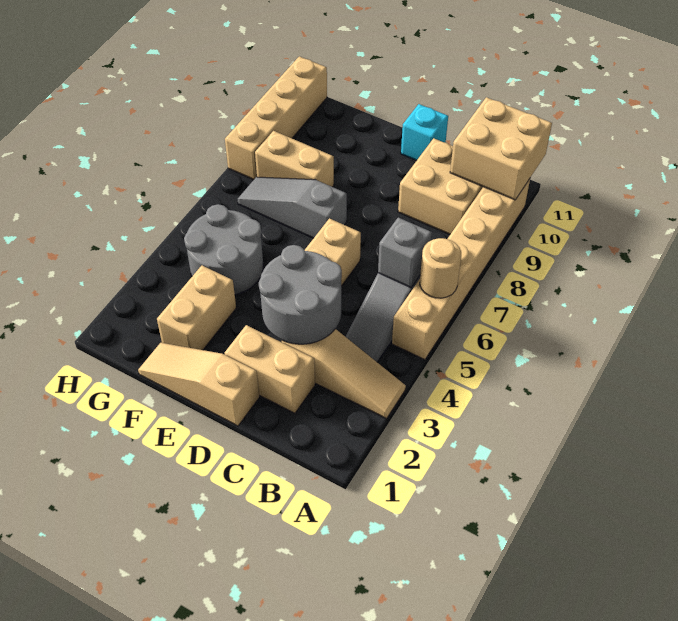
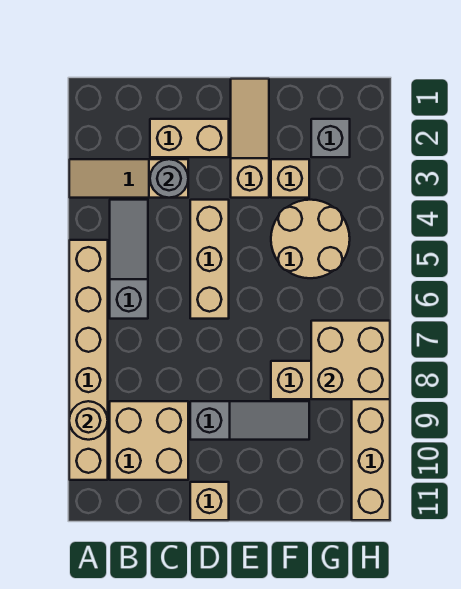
tan 1x1 round brick [420,238,461,298] -> tan 1x1 round brick moved to [69,401,108,440]
tan 2x2 brick [450,97,552,200] -> tan 2x2 brick moved to [311,321,390,399]
grey 1x1 brick [378,218,432,287] -> grey 1x1 brick moved to [311,119,350,157]
grey 2x2 round brick [259,245,342,344] -> grey 1x1 round brick [150,159,188,198]
tan 1x3 slope [138,343,259,426] -> tan 1x3 slope turned to [231,79,269,198]
cyan 1x1 brick [401,104,448,161] -> tan 1x1 brick [190,482,229,520]
grey 1x3 slope [238,177,347,238] -> grey 1x3 slope moved to [190,401,309,440]
tan 1x2 brick [157,266,236,350] -> tan 1x1 brick [271,159,309,198]
grey 2x2 round brick [184,204,263,295] -> tan 2x2 round brick [271,200,350,278]

